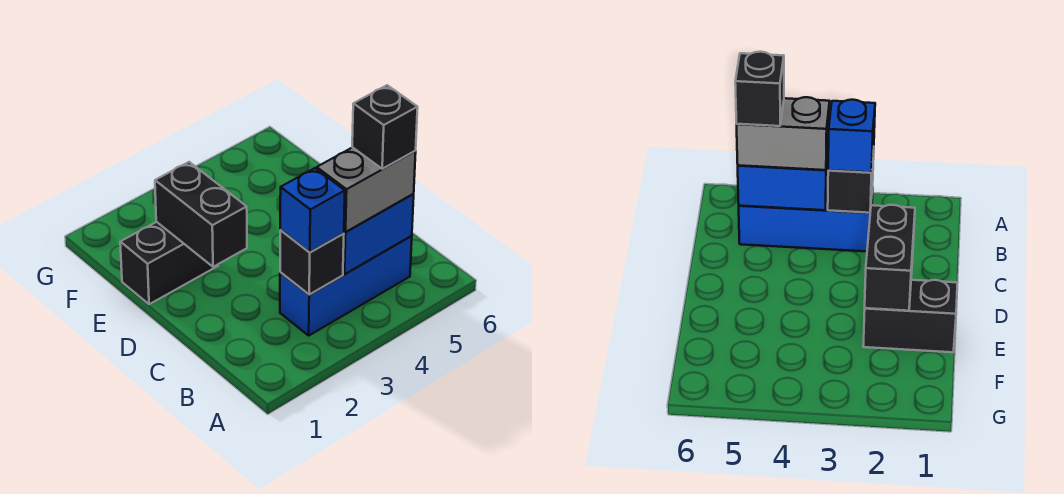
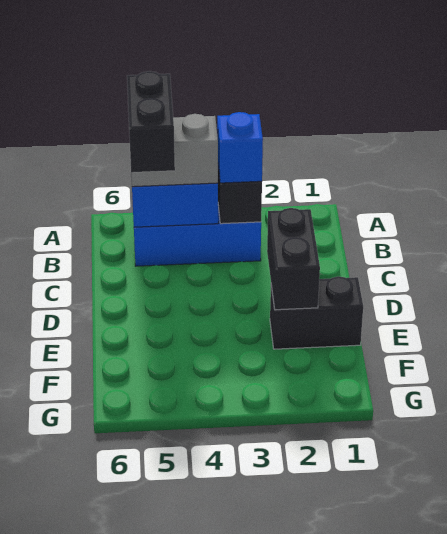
black 1x1 brick [352,85,418,169] -> black 1x2 brick [127,71,175,172]

